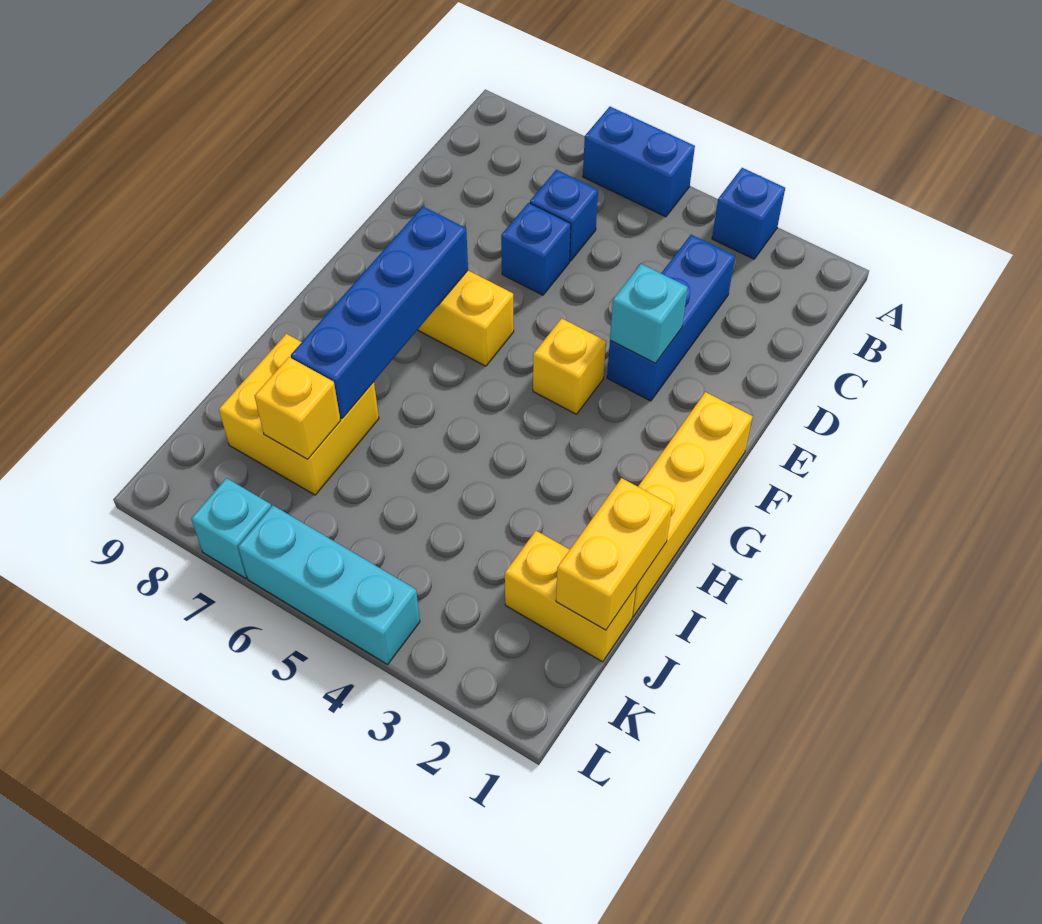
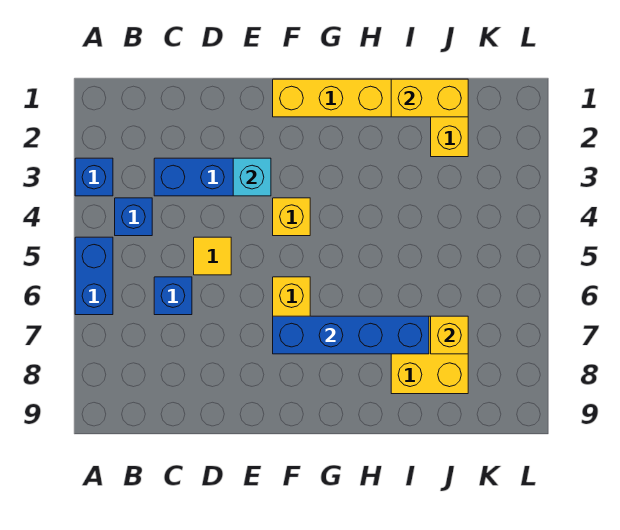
none -> yellow 1x1 tile [194,237,231,275]
blue 1x1 brick [501,203,571,295] -> blue 1x1 brick moved to [115,198,152,236]
cyan 1x3 brick [238,506,420,665] -> none
cyan 1x1 brick [191,478,271,578] -> none

